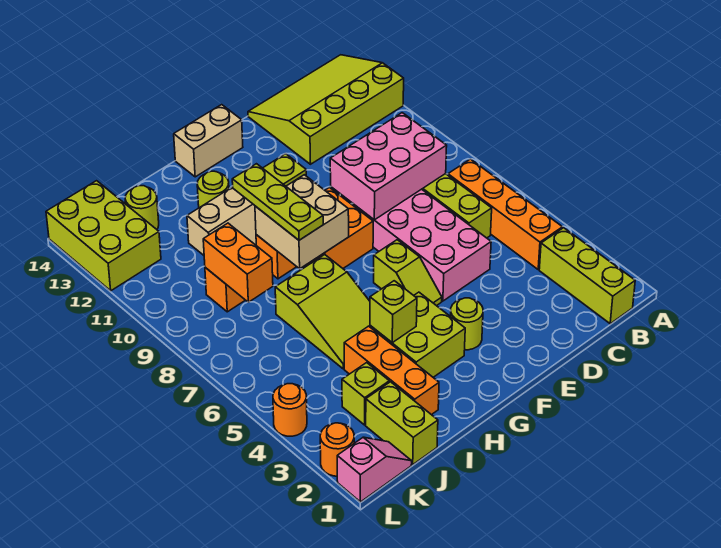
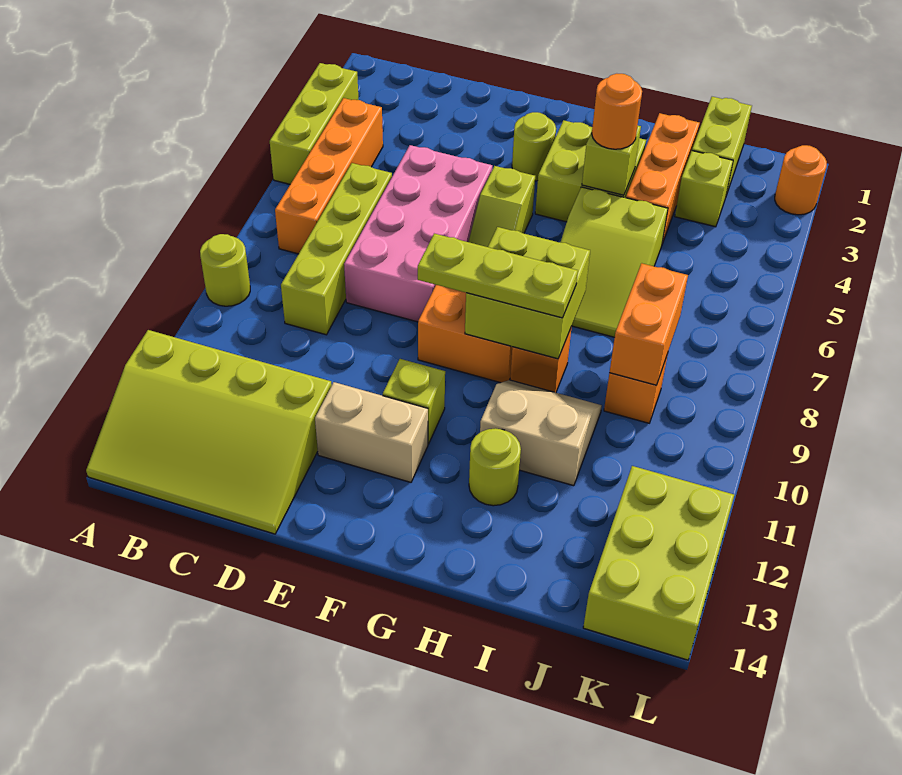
lime 1x3 brick [539,228,635,324] -> lime 1x3 brick moved to [270,63,358,184]
pink 2x3 brick [330,113,447,220] -> none
lime 1x2 slope [374,240,442,306] -> lime 1x2 slope turned to [469,166,535,247]
tan 1x2 brick [174,105,243,177] -> tan 1x2 brick moved to [315,382,428,482]
tan 2x2 brick [255,175,349,269] -> lime 2x2 brick [465,227,590,359]
lime 2x3 slope [275,255,370,369] -> lime 2x3 slope turned to [560,187,668,337]
lime 1x3 plate [232,164,323,240] -> lime 1x3 plate turned to [418,234,578,318]
lime 1x1 round brick [125,186,159,229] -> lime 1x1 round brick moved to [200,234,250,306]
pink 1x2 slope [337,437,412,502] -> none
orange 1x1 round brick [273,384,307,436] -> orange 1x1 round brick moved to [592,74,642,149]

